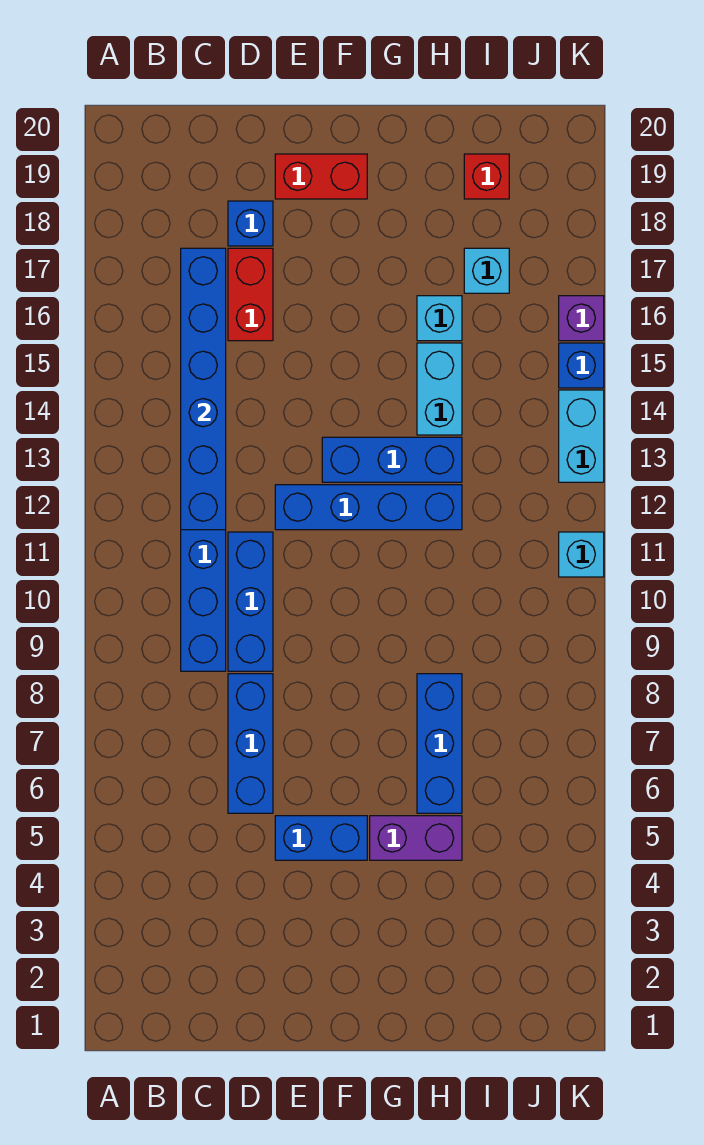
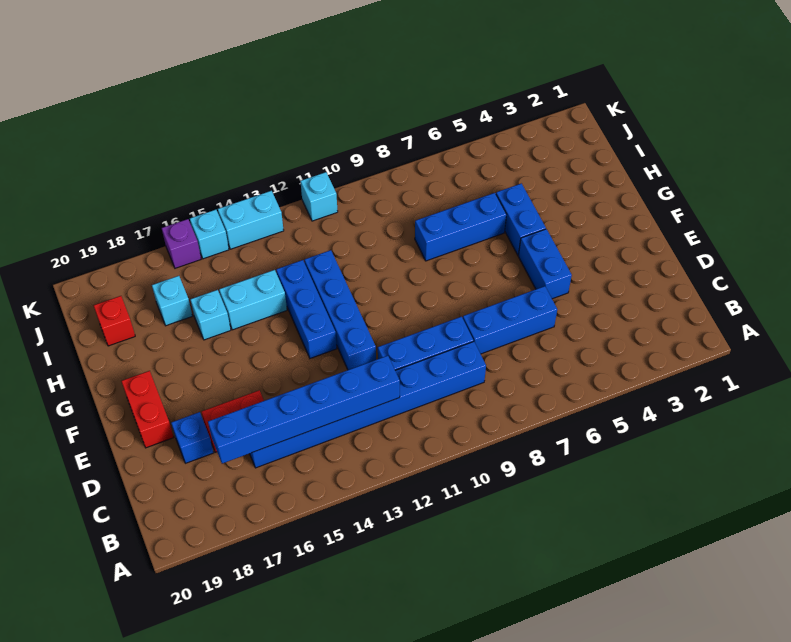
purple 1x2 brick [370,816,462,860] -> blue 1x2 brick [496,183,546,255]
blue 1x1 brick [559,343,604,388] -> cyan 1x1 brick [190,210,229,259]

